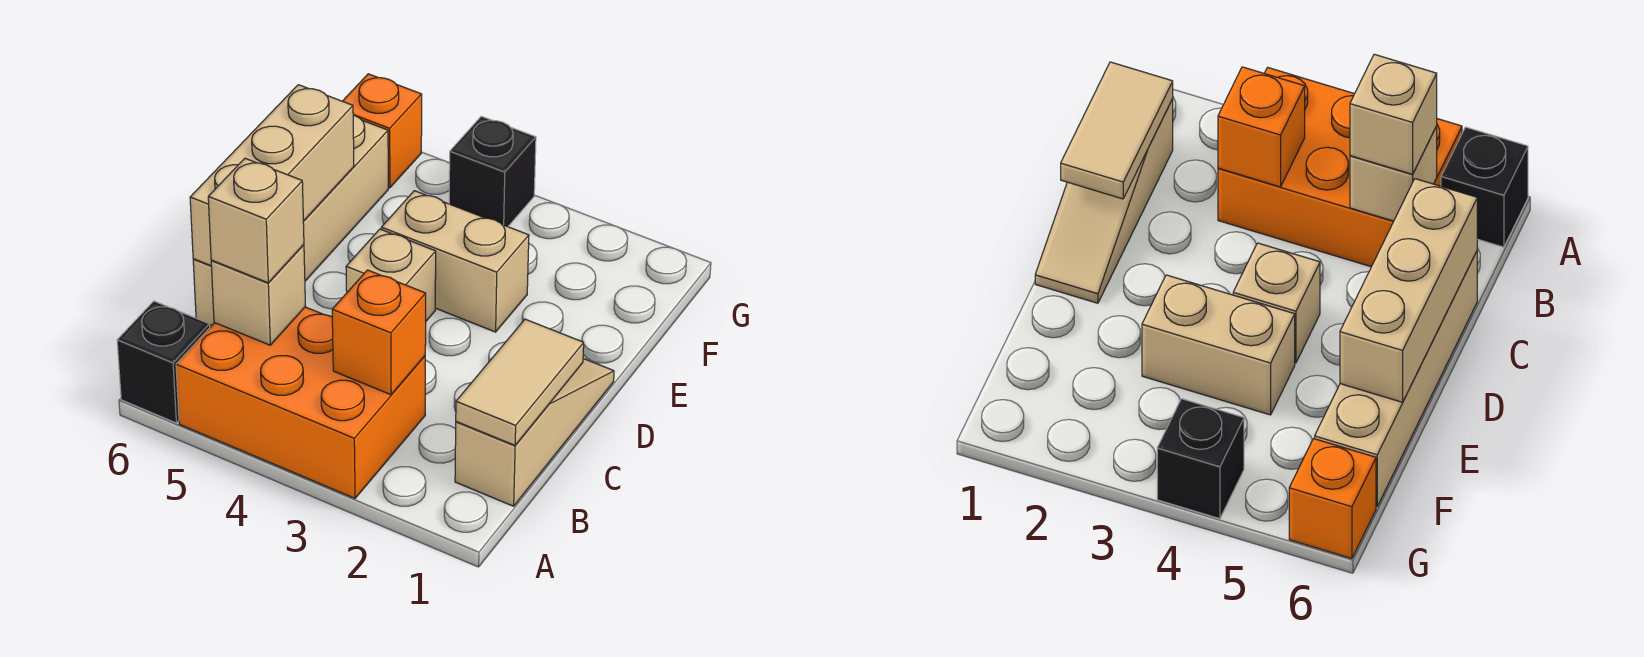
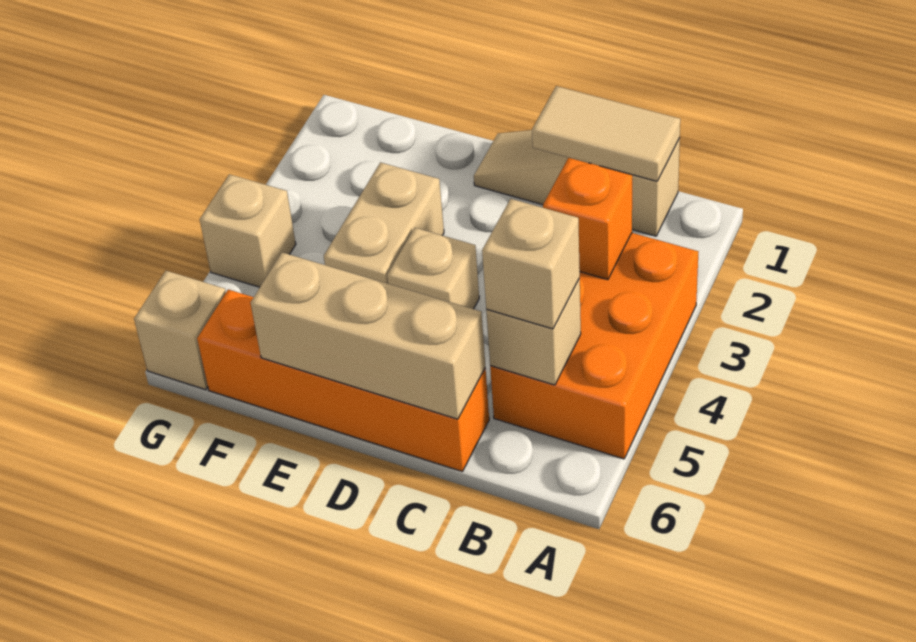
black 1x1 brick [117,301,210,423] -> none
tan 1x4 brick [193,115,388,325] -> orange 1x4 brick [197,290,489,472]
black 1x1 brick [449,116,536,227] -> tan 1x1 brick [200,174,296,287]
orange 1x1 brick [343,74,422,188] -> tan 1x1 brick [134,271,226,390]

